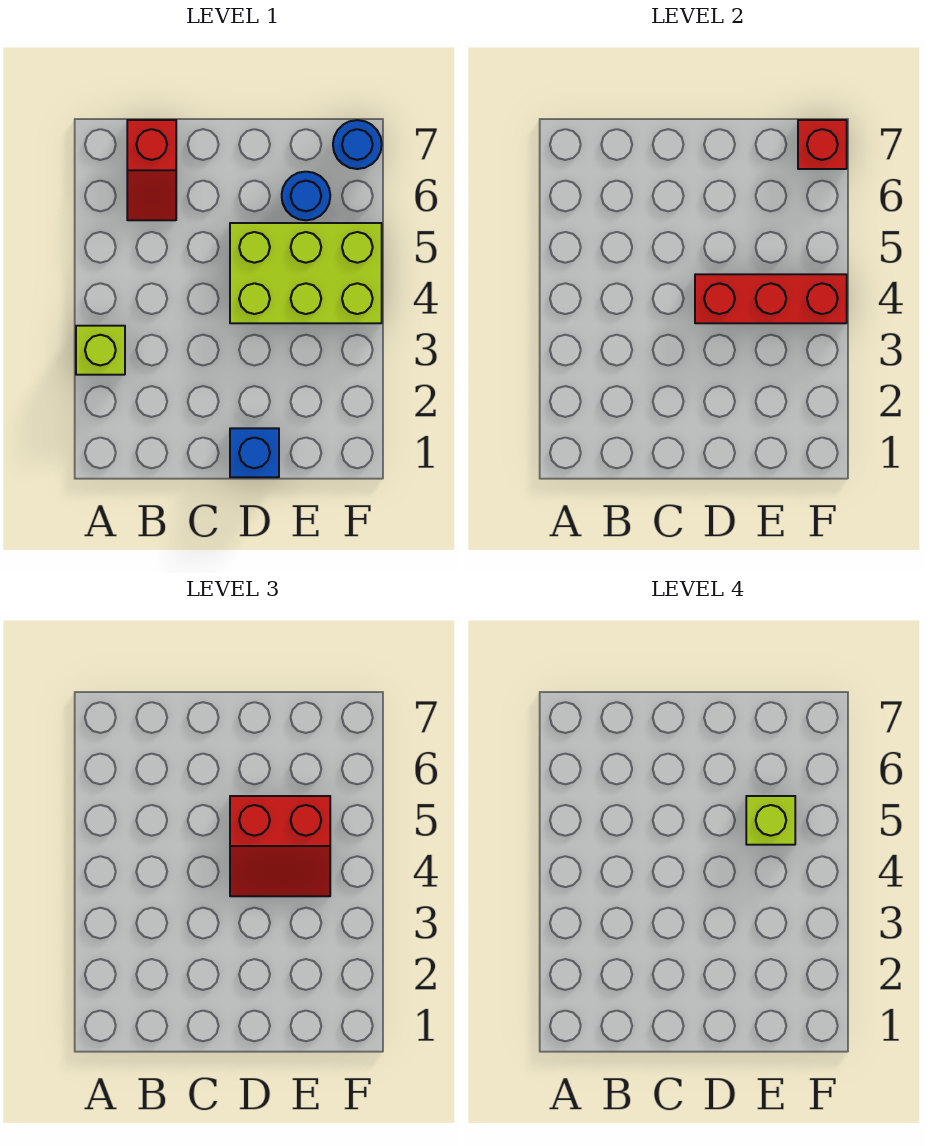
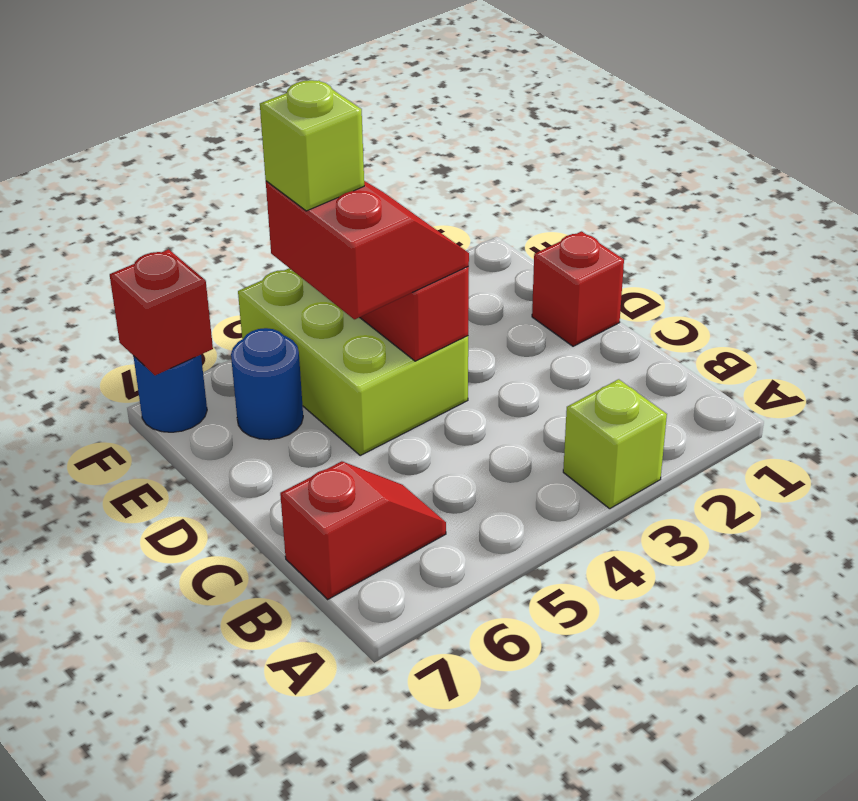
blue 1x1 brick [230,428,279,477] -> red 1x1 brick [532,231,624,346]

